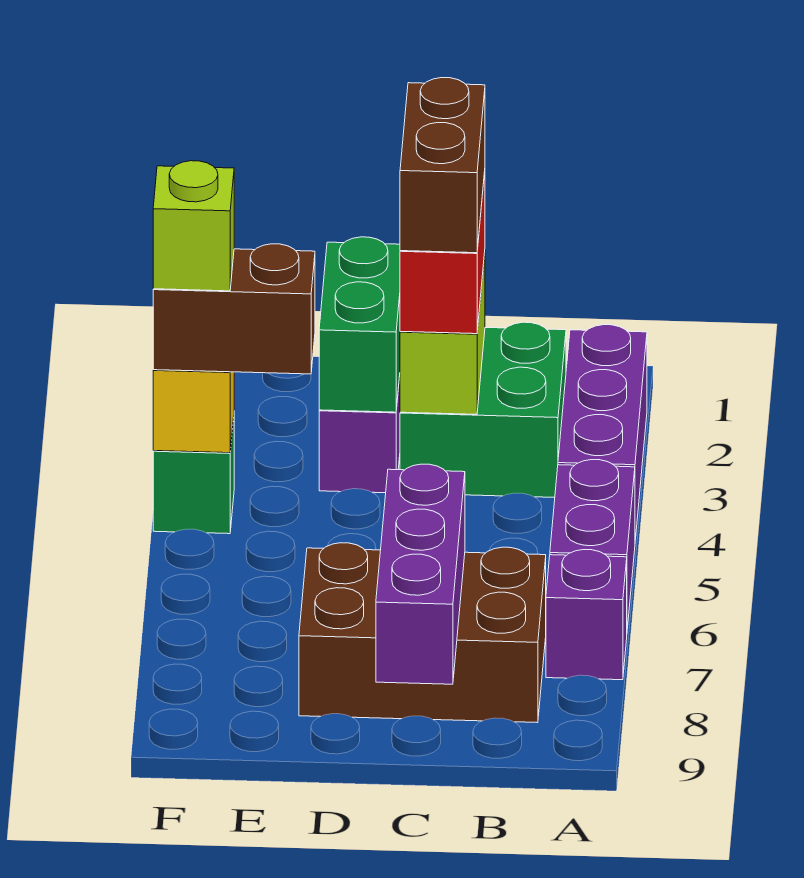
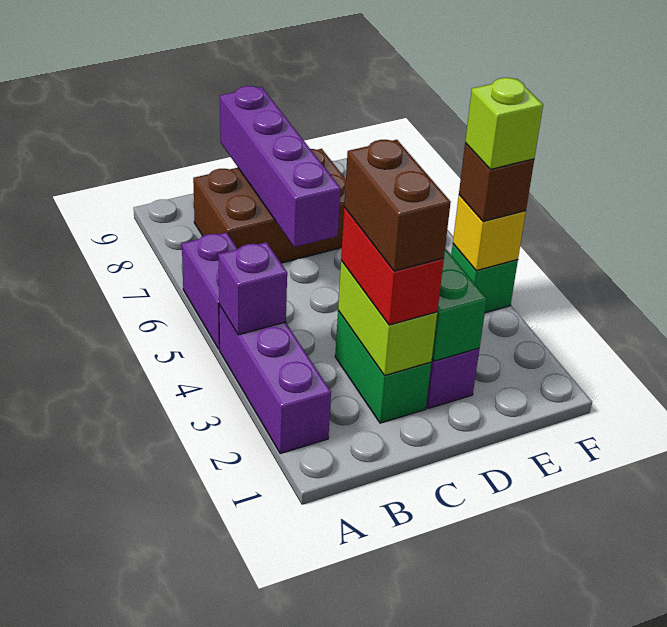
purple 1x1 brick [546,550,627,680] -> purple 1x1 brick moved to [218,242,287,335]
green 2x2 brick [400,322,566,497] -> green 1x2 brick [335,311,431,423]
purple 1x3 brick [376,464,465,684] -> purple 1x4 brick [220,86,340,247]
brown 1x2 brick [153,244,315,374] -> brown 1x1 brick [459,143,534,221]

